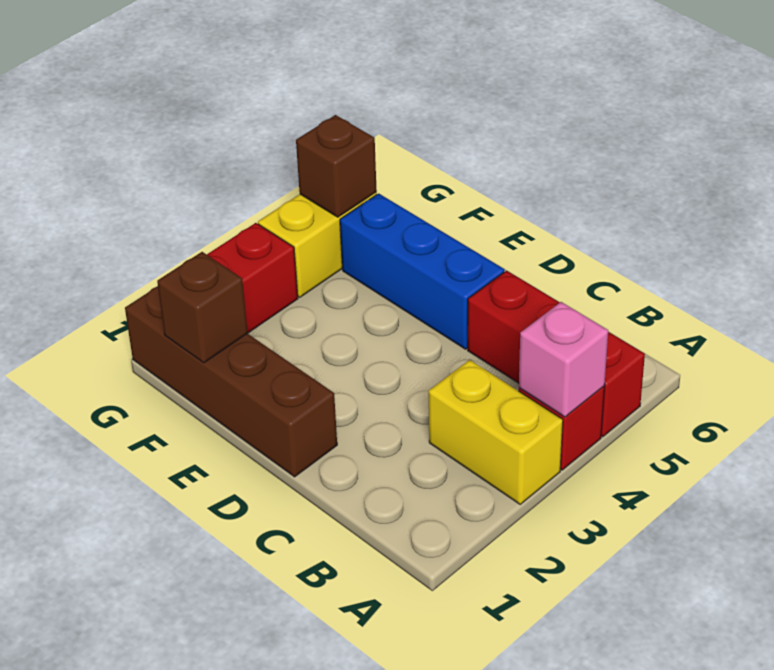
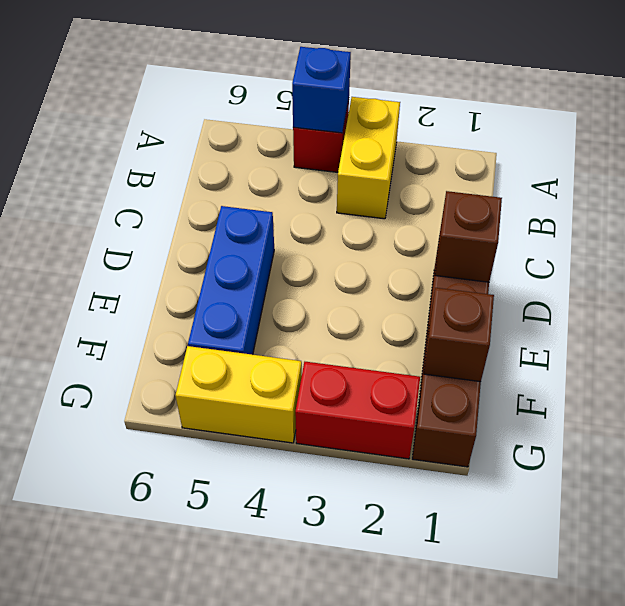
pink 1x1 brick [519,302,608,417] -> blue 1x1 brick [292,47,351,133]
red 1x3 brick [468,271,645,437] -> none
brown 1x1 brick [296,115,377,217] -> brown 1x1 brick moved to [435,191,502,282]

